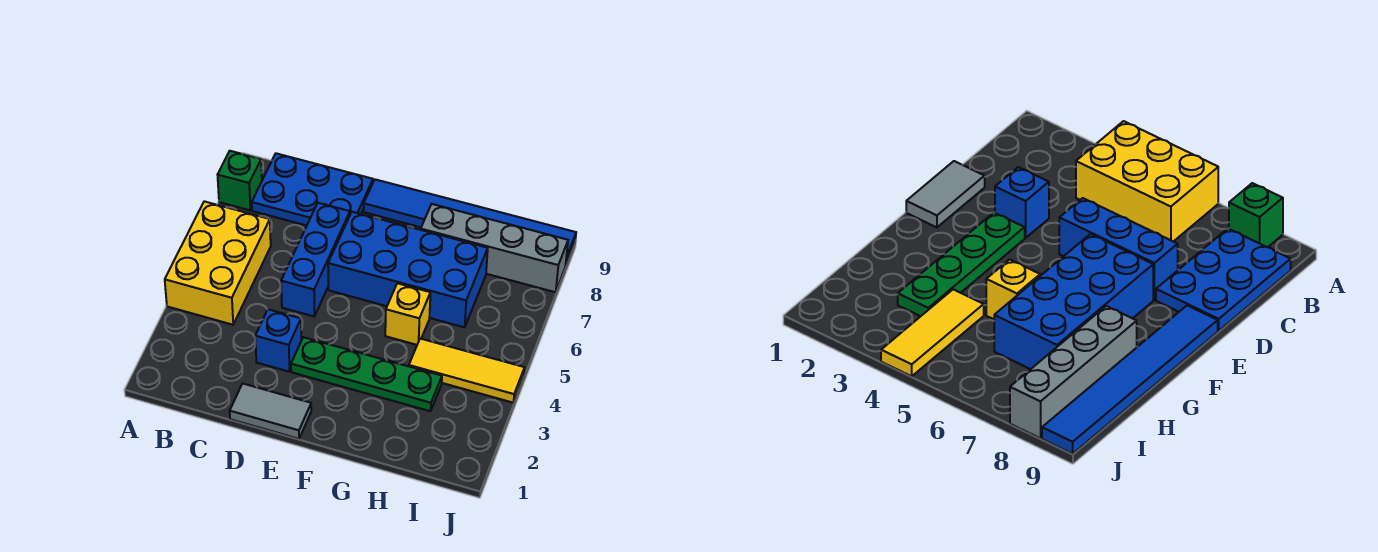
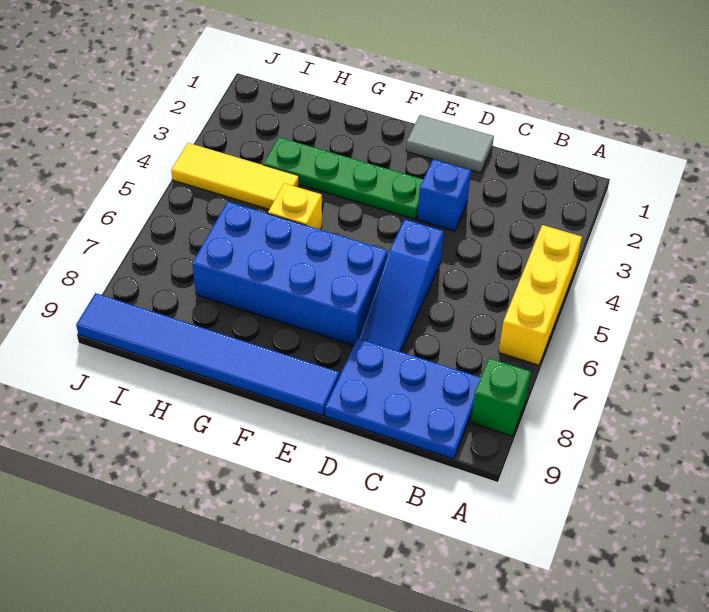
yellow 2x3 brick [165,201,271,325] -> yellow 1x3 brick [499,225,582,365]
blue 1x3 brick [281,203,350,316] -> blue 1x3 slope [359,219,444,352]
grey 1x4 brick [421,204,568,292] -> none

